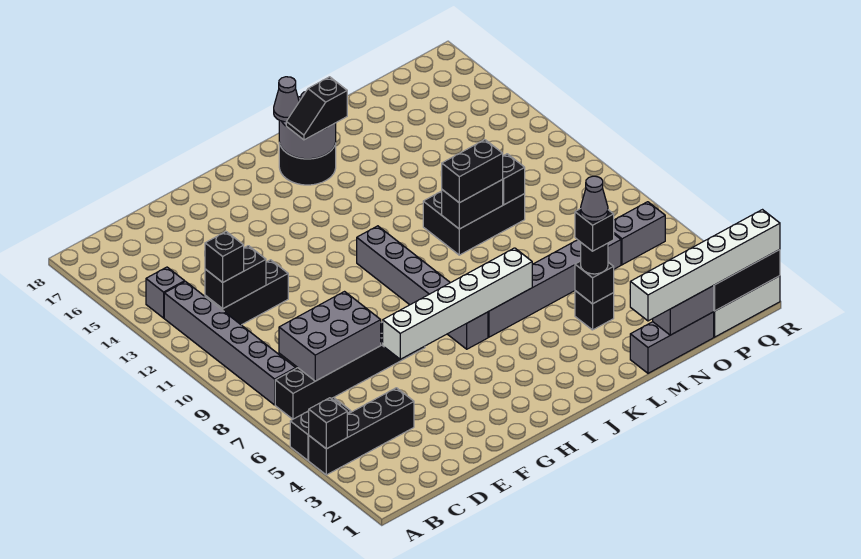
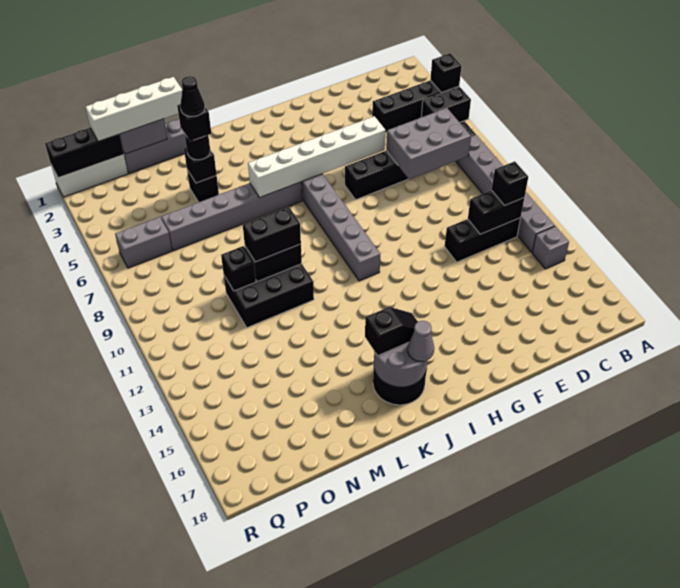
white 1x6 brick [630,210,780,321] -> white 1x4 brick [85,77,182,141]
grey 1x1 cone [581,176,608,221] -> black 1x1 cone [180,76,205,116]

